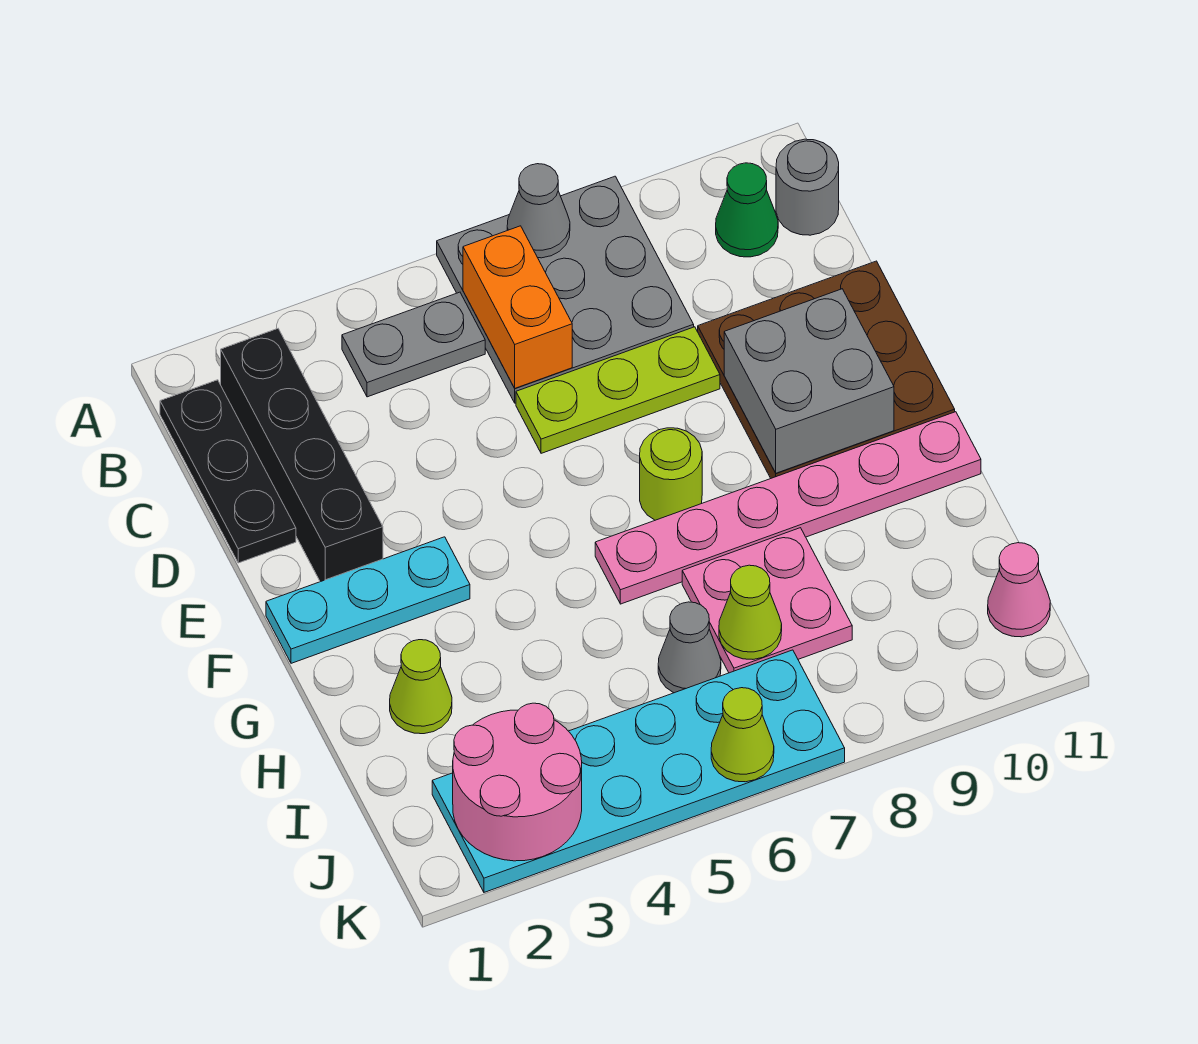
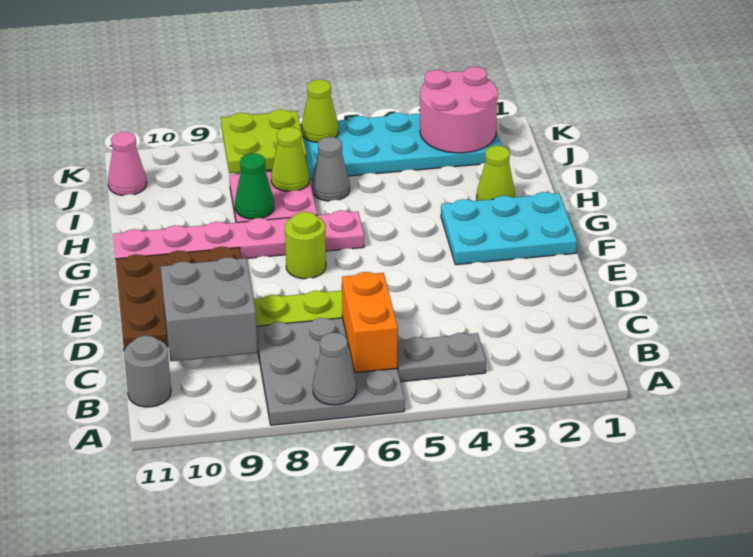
black 1x3 plate [160,380,296,563] -> none
black 1x4 brick [221,329,383,582] -> none
green 1x1 cone [716,163,778,257] -> green 1x1 cone moved to [235,153,274,219]
grey 2x2 brick [724,289,894,473] -> grey 2x2 brick moved to [161,257,258,361]
cyan 1x3 plate [266,537,470,663] -> cyan 2x3 plate [441,192,577,265]
none -> lime 2x2 plate [221,109,307,174]

